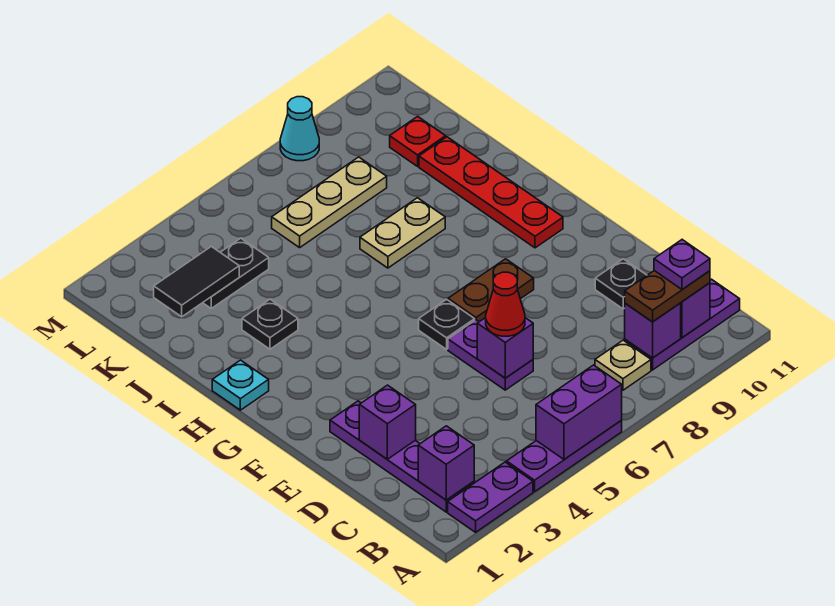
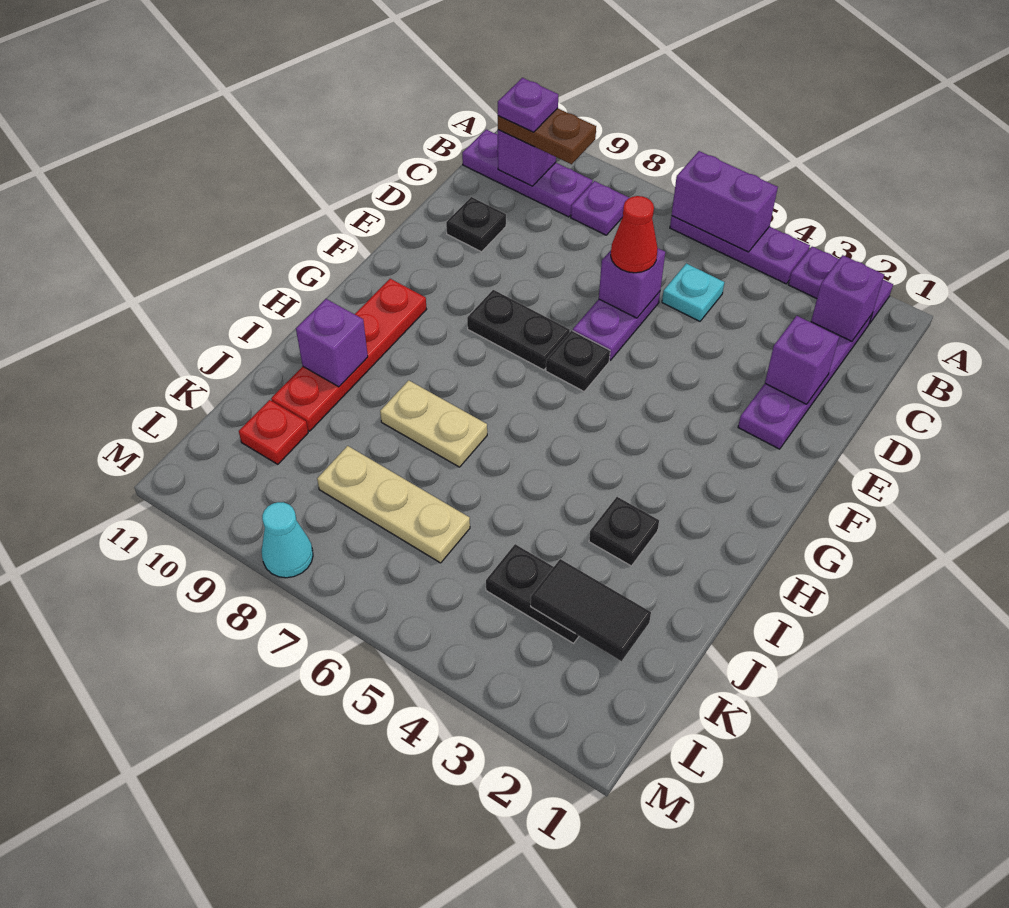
tan 1x1 plate [595,340,651,390] -> purple 1x1 plate [571,181,629,235]
purple 1x1 brick [625,303,681,358] -> purple 1x1 brick moved to [296,299,368,387]
brown 1x2 plate [448,259,534,322] -> black 1x2 plate [467,290,570,370]
cyan 1x1 plate [212,360,269,410] -> cyan 1x1 plate moved to [662,263,724,321]

